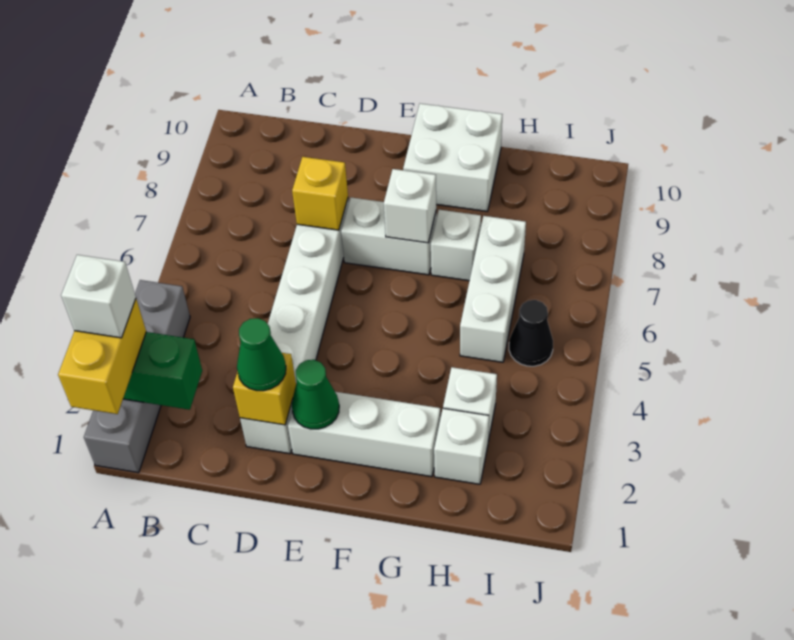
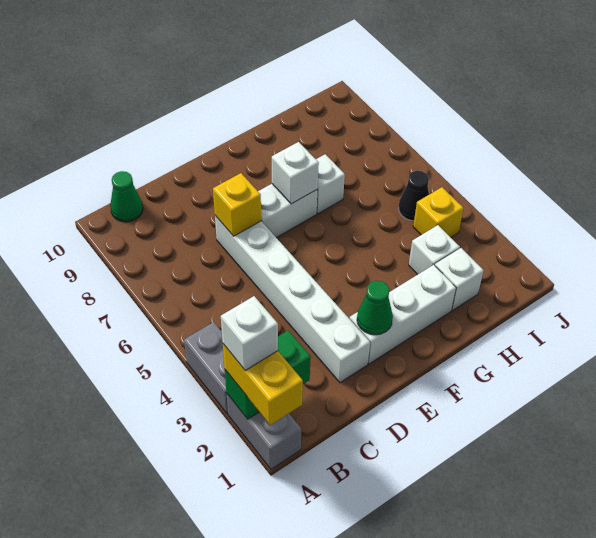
yellow 1x1 brick [233,353,296,425] -> yellow 1x1 brick moved to [413,187,463,237]
green 1x1 cone [237,318,286,391] -> green 1x1 cone moved to [110,171,143,222]
white 2x2 brick [403,104,502,211] -> none
white 1x3 brick [460,216,526,362] -> none

